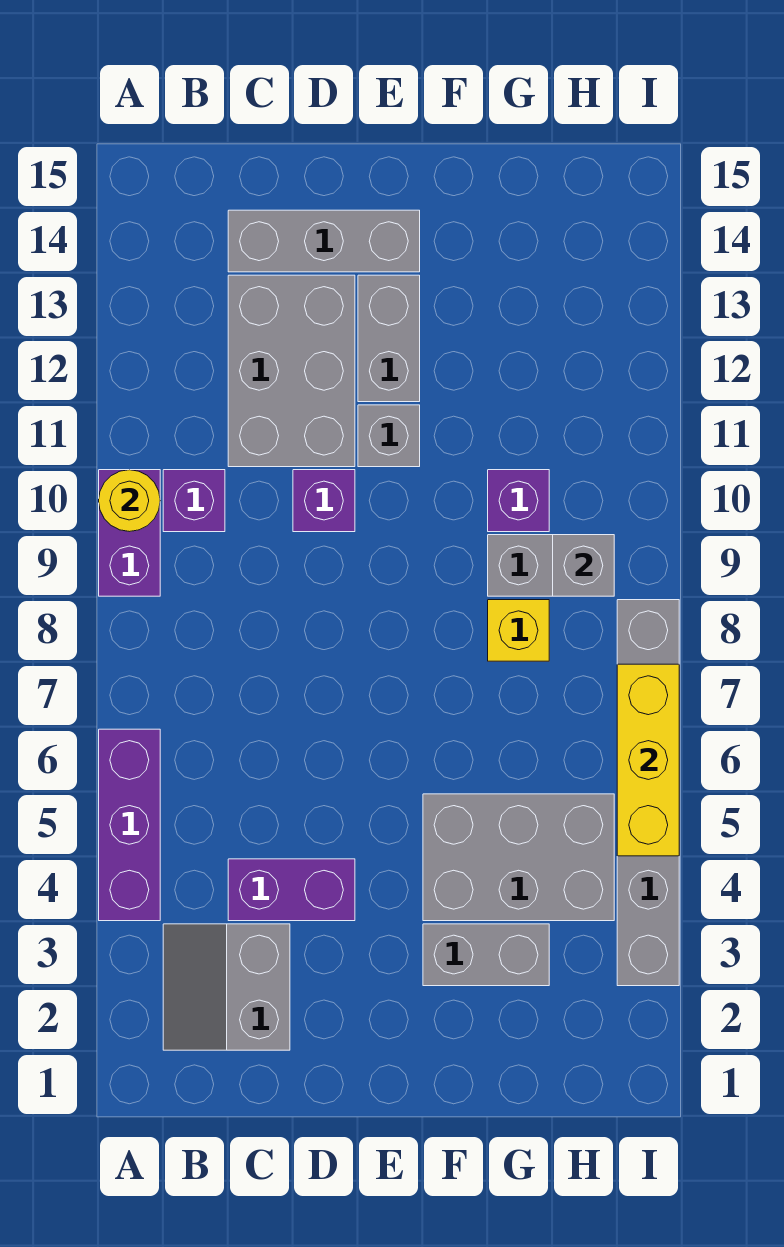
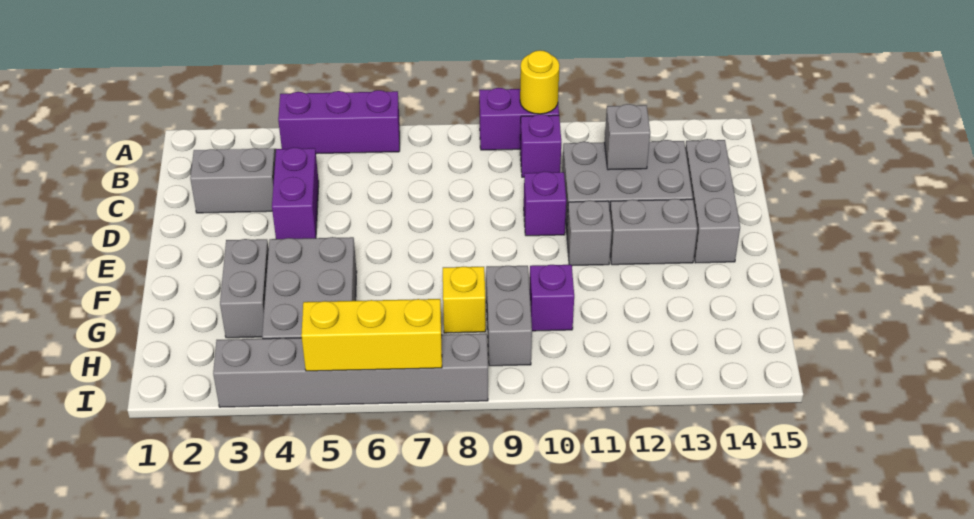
grey 1x1 brick [553,535,614,596] -> grey 1x1 brick moved to [605,104,650,170]

